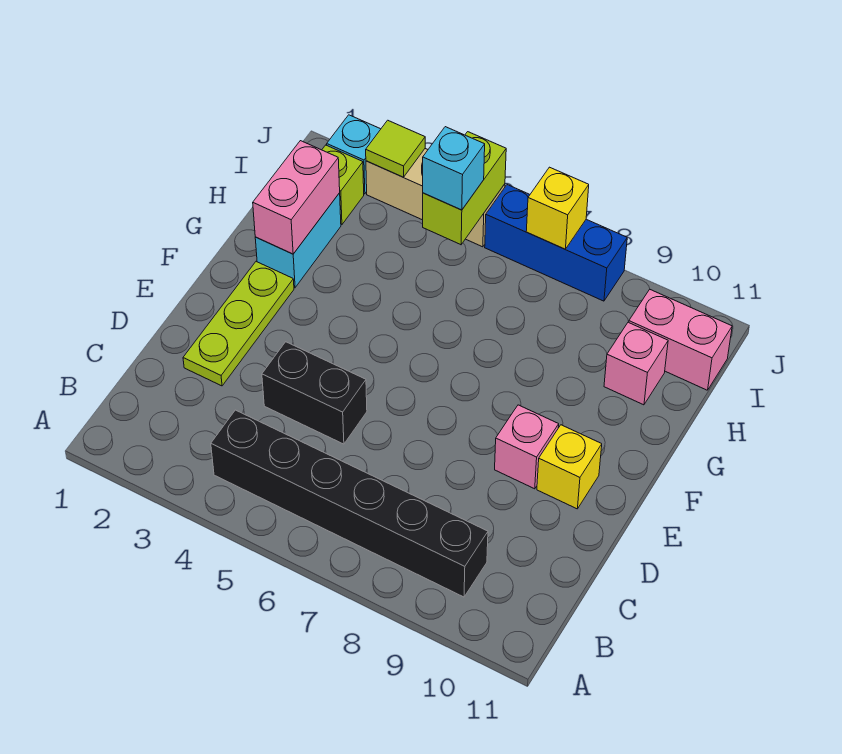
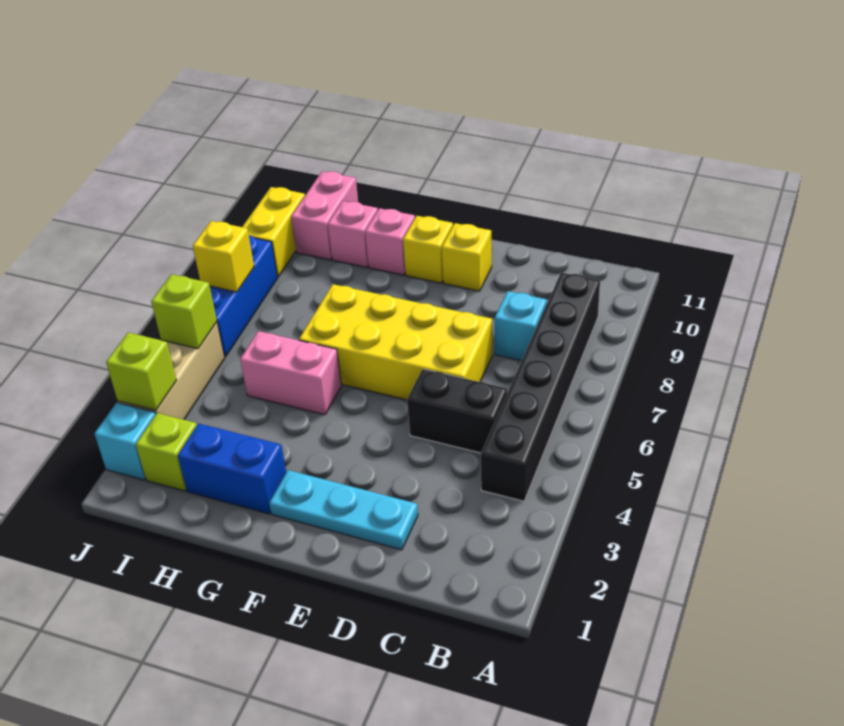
lime 1x3 plate [183,262,294,386] -> cyan 1x3 plate [269,470,418,550]
black 1x2 brick [262,342,367,444] -> black 1x2 brick turned to [407,369,507,453]
none -> yellow 2x4 brick [299,284,492,400]
pink 1x1 brick [495,405,559,489] -> pink 1x1 brick moved to [365,208,415,275]
none -> yellow 1x1 brick [403,216,453,283]
cyan 1x2 brick [255,193,341,288] -> blue 1x2 brick [178,423,286,514]
pink 1x2 brick [253,141,340,254] -> pink 1x2 brick moved to [240,331,341,415]
lime 1x2 brick [423,132,506,245] -> lime 1x1 brick [151,274,217,349]
cyan 1x1 brick [423,127,485,210] -> cyan 1x1 brick moved to [495,291,547,361]
lime 1x1 tile [366,120,425,177] -> lime 1x1 brick [106,332,177,410]
none -> yellow 1x2 brick [242,187,305,277]

